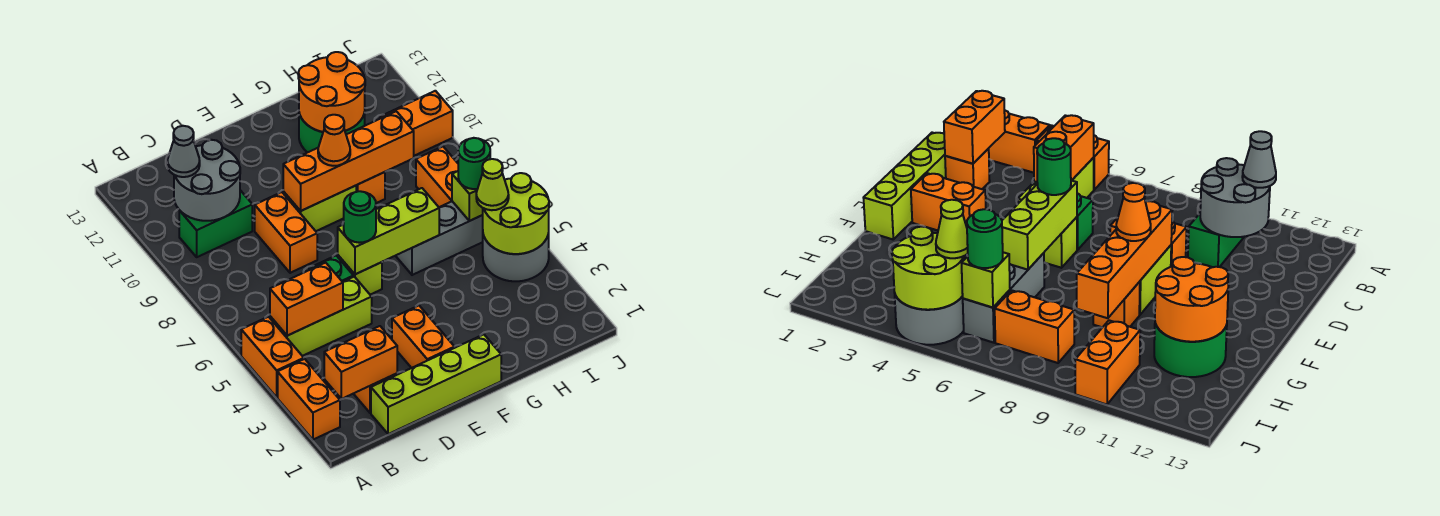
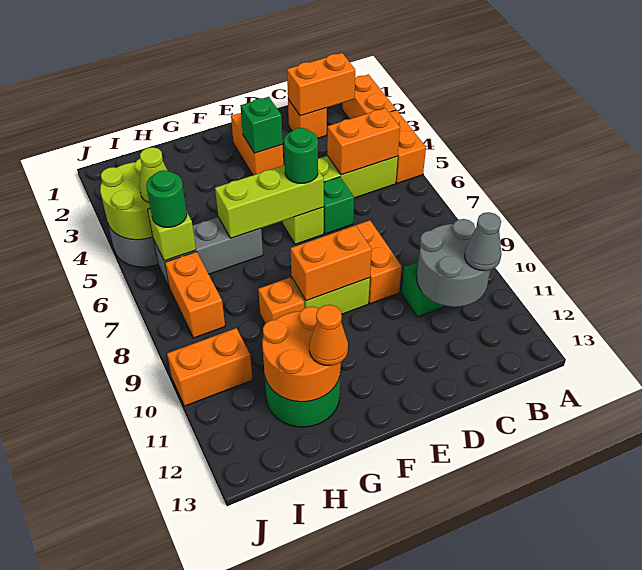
lime 1x4 brick [371,334,501,434] -> none
none -> green 1x1 brick [240,97,283,153]
orange 1x4 brick [283,111,414,211] -> orange 1x2 brick [291,225,372,301]
orange 1x1 cone [318,115,350,166] -> orange 1x1 cone moved to [309,305,348,365]

